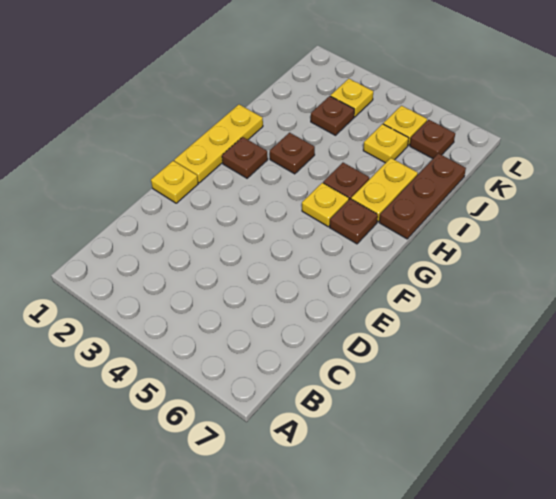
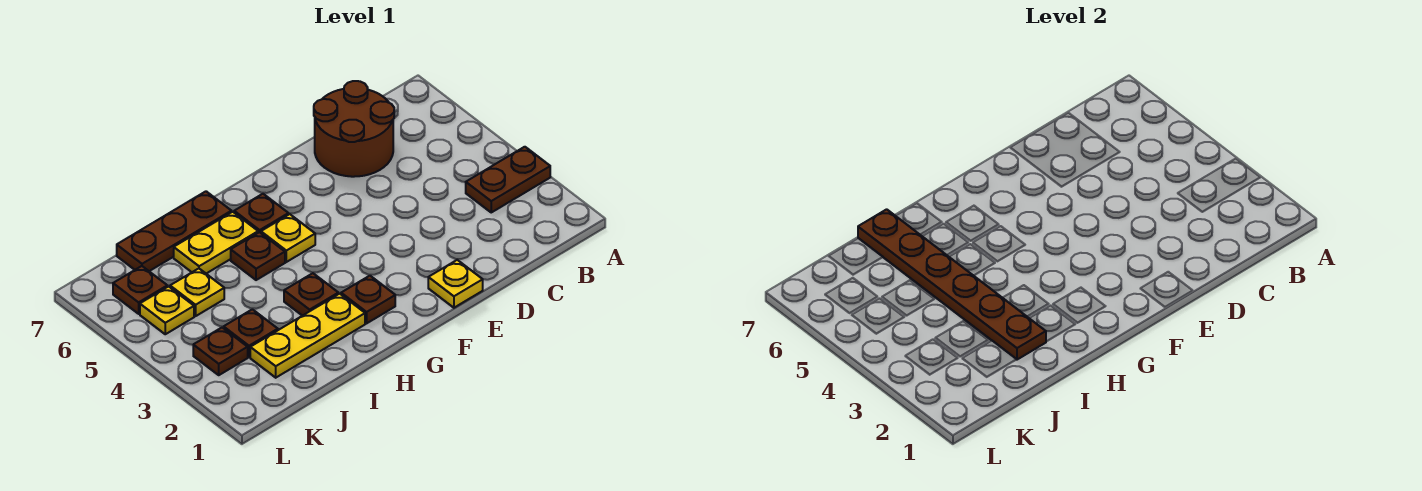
none -> brown 1x2 plate [466,147,550,212]
none -> brown 2x2 round brick [314,81,394,177]
yellow 1x3 plate [174,105,263,183] -> yellow 1x3 plate moved to [250,294,365,378]
none -> brown 1x6 plate [858,209,1046,360]
yellow 1x1 plate [331,79,373,117] -> brown 1x1 plate [193,328,248,375]

